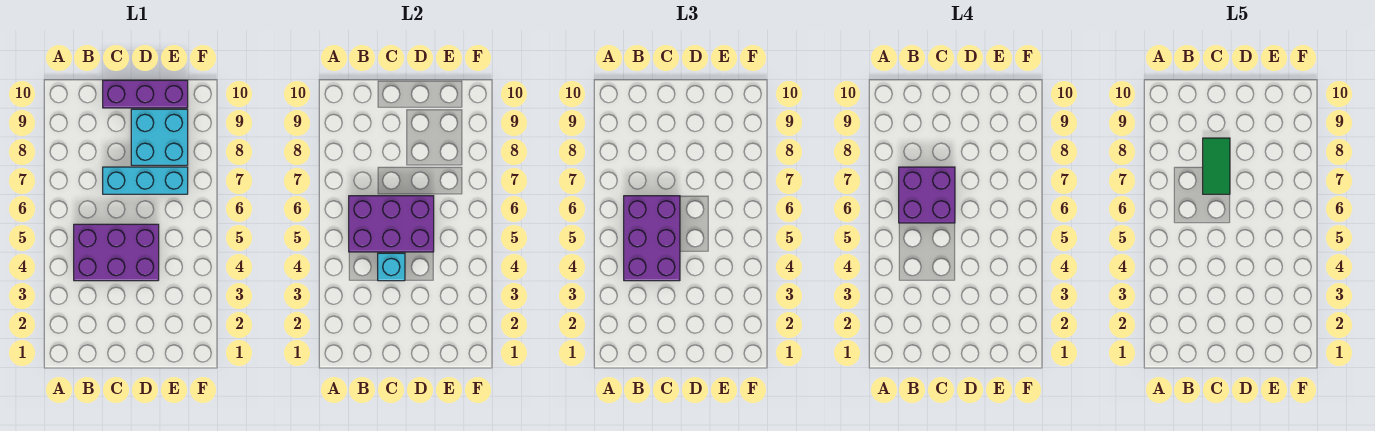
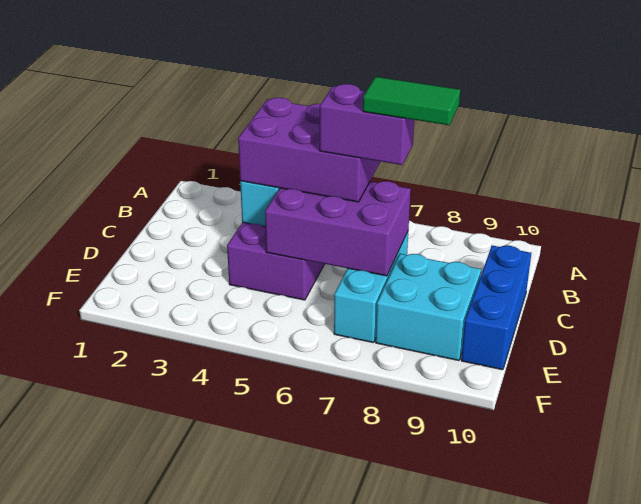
purple 2x3 brick [349,196,434,252] -> purple 2x3 brick turned to [265,181,411,276]
purple 2x2 brick [899,167,955,223] -> purple 1x2 brick [320,84,414,165]
purple 1x3 brick [103,80,188,108] -> blue 1x3 brick [461,246,531,370]

